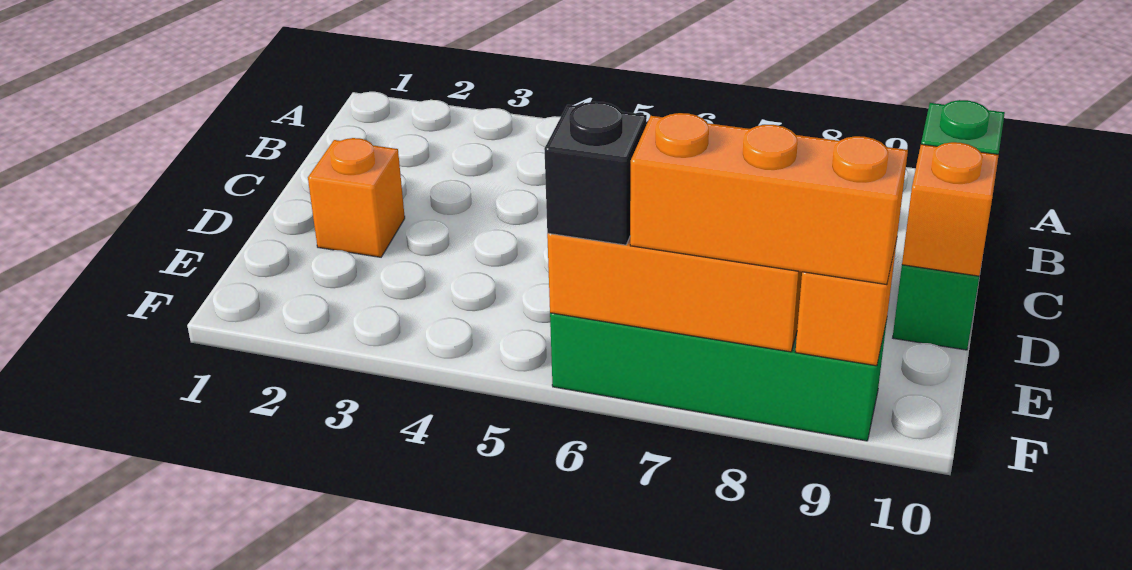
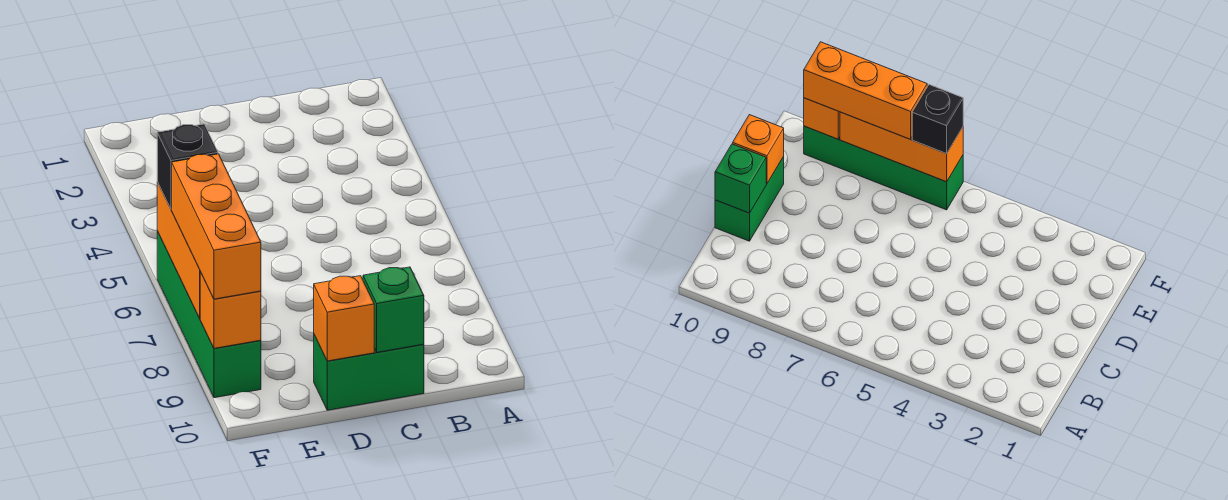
orange 1x1 brick [308,138,405,257] -> none

